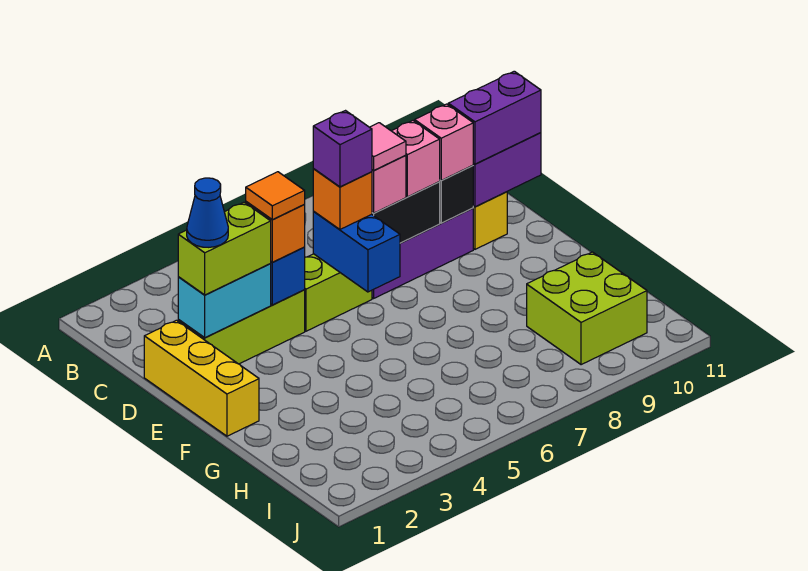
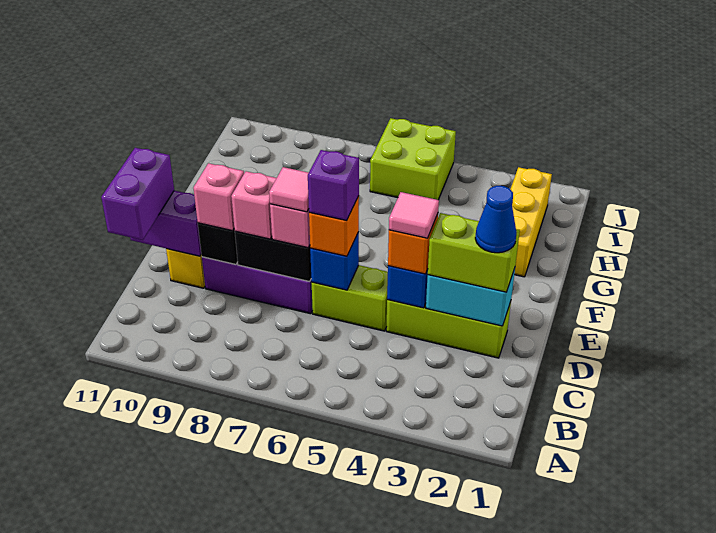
yellow 1x3 brick [144,320,259,436] -> yellow 1x3 brick moved to [510,167,552,277]
orange 1x1 tile [246,172,305,220] -> pink 1x1 tile [389,192,439,238]
blue 1x2 brick [313,212,400,292] -> blue 1x1 brick [310,232,359,290]
purple 1x2 brick [448,71,541,164] -> purple 1x2 brick turned to [101,148,174,240]
lime 2x2 brick [527,252,647,365] -> lime 2x2 brick moved to [370,118,456,200]

